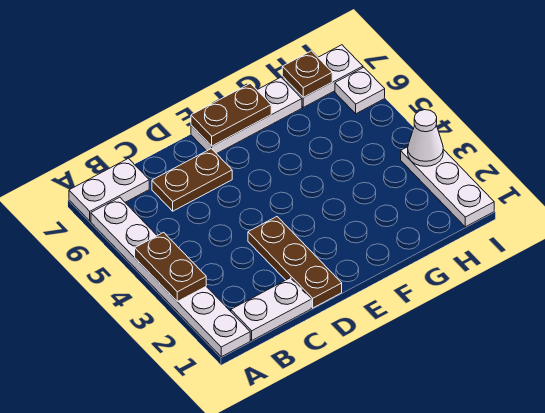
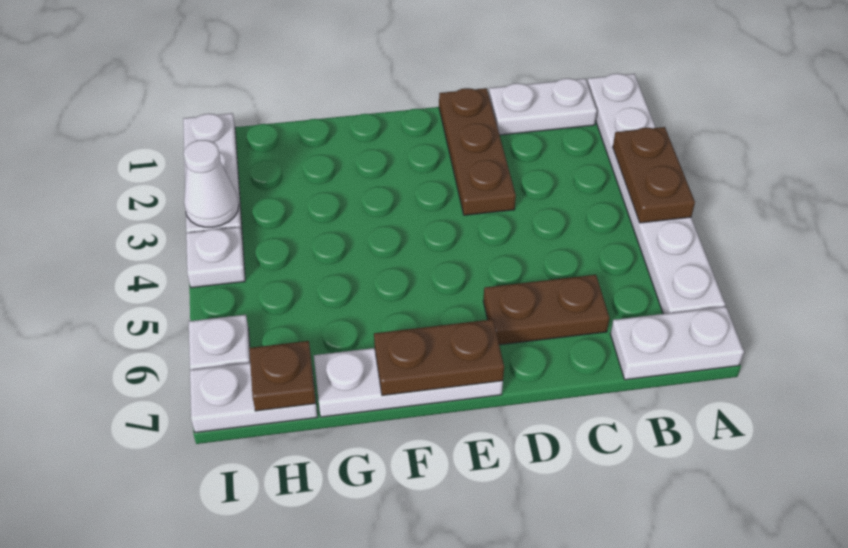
none -> white 1x1 plate [186,227,245,288]

